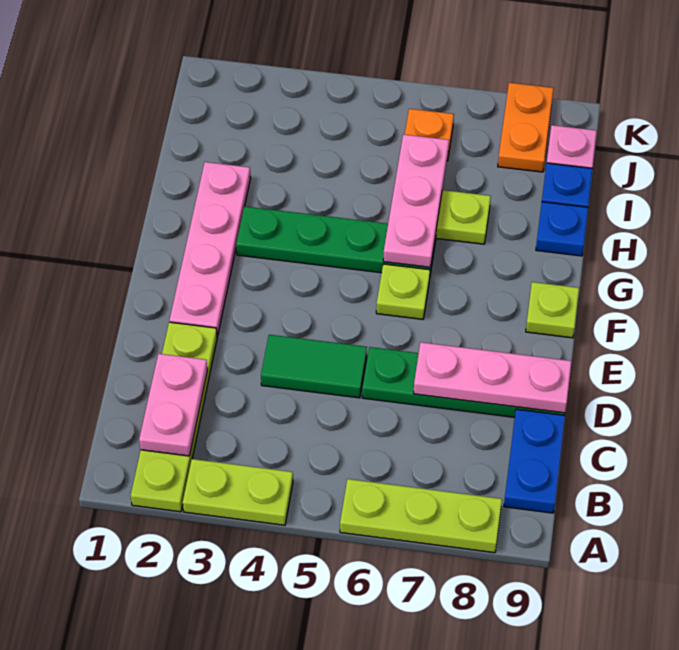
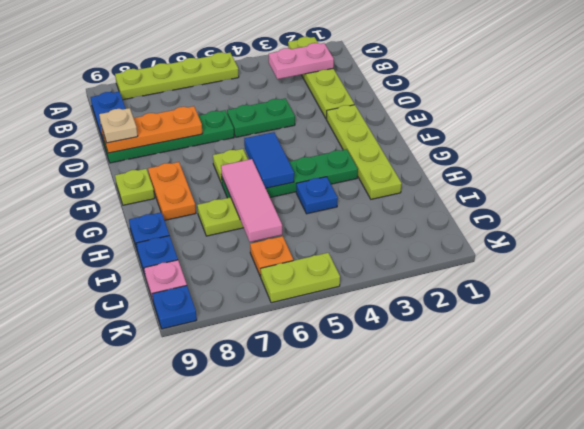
lime 1x2 plate [183,459,293,525] -> lime 1x2 plate moved to [261,253,340,303]
lime 1x3 plate [340,479,502,553] -> lime 1x4 plate [115,52,239,100]
pink 1x2 plate [139,354,207,456] -> pink 1x2 plate turned to [269,43,334,79]
green 1x2 tile [261,335,367,398] -> green 1x2 plate [227,98,295,137]
pink 1x3 plate [414,342,571,413] -> orange 1x3 plate [101,106,203,153]
none -> tan 1x1 plate [99,108,138,143]
pink 1x4 plate [169,162,251,336] -> lime 1x4 plate [327,105,402,199]
none -> blue 1x2 tile [244,132,294,188]
pink 1x3 plate [383,134,449,267] -> pink 1x3 tile [221,159,282,242]
none -> blue 1x1 plate [296,177,338,214]
orange 1x2 plate [498,83,554,172] -> orange 1x2 plate moved to [148,162,196,220]
none -> blue 1x1 plate [152,286,197,329]

